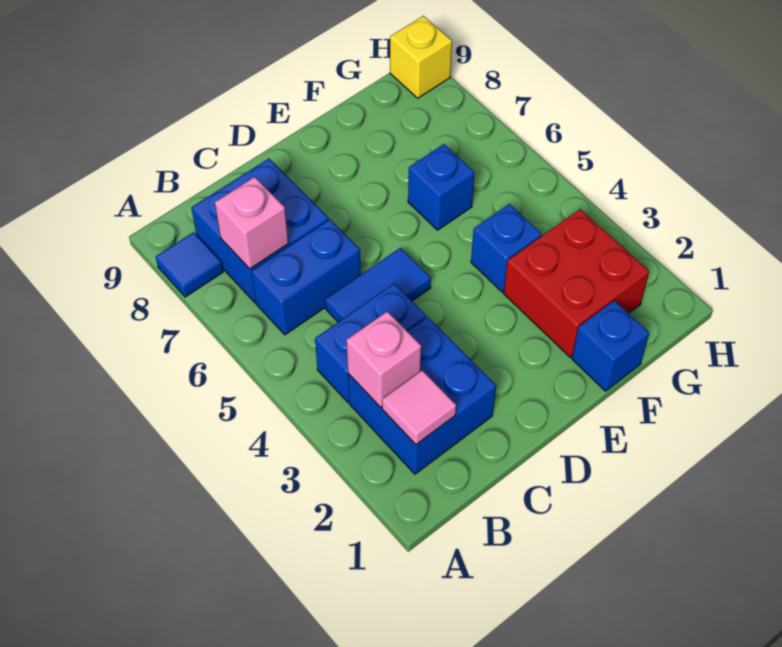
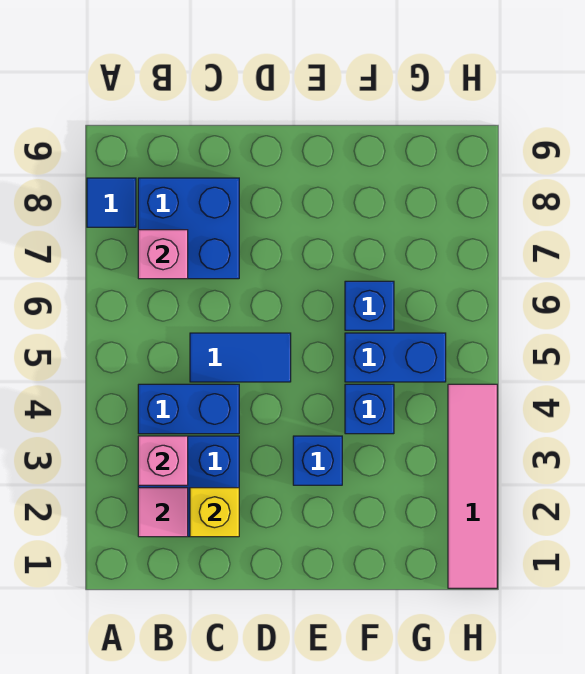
blue 1x2 brick [251,219,361,335] -> blue 1x2 brick moved to [345,333,446,382]
blue 1x1 brick [572,300,649,391] -> blue 1x1 brick moved to [293,436,342,485]
red 2x2 brick [504,209,649,357] -> none
none -> pink 1x4 tile [448,384,497,588]
yellow 1x1 brick [390,16,452,98] -> yellow 1x1 brick moved to [190,488,239,537]

